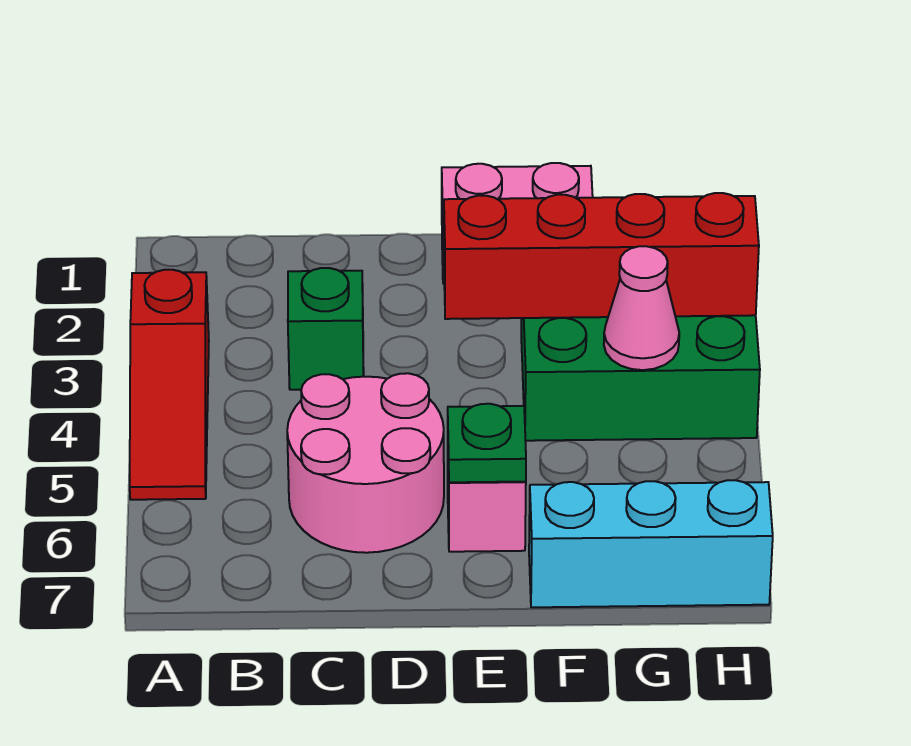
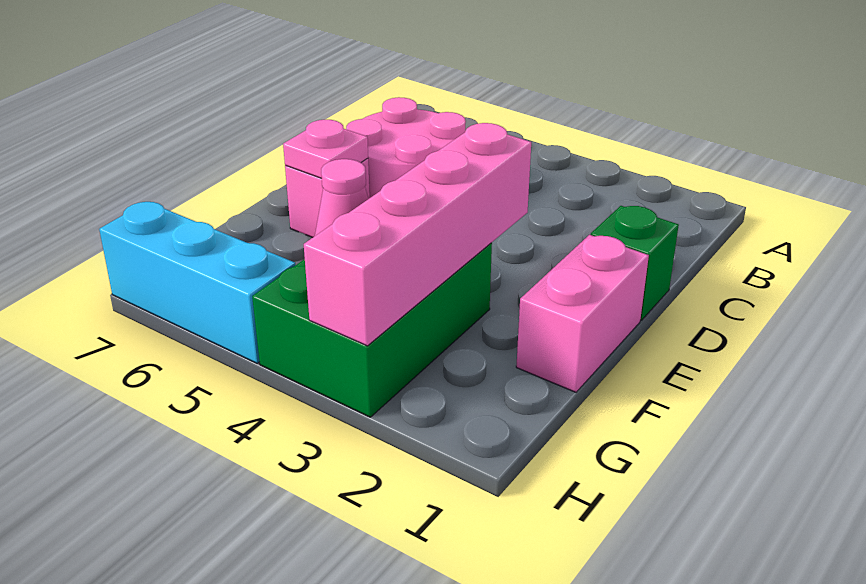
red 1x3 slope [130,270,209,500] -> none
green 1x1 brick [288,268,364,390] -> green 1x1 brick moved to [591,206,679,320]
red 1x4 brick [444,193,759,319] -> pink 1x4 brick [304,123,531,346]
green 1x1 plate [448,404,526,482] -> pink 1x1 plate [283,120,368,178]
cyan 1x3 brick [529,480,773,607] -> cyan 1x3 brick turned to [99,202,296,363]

